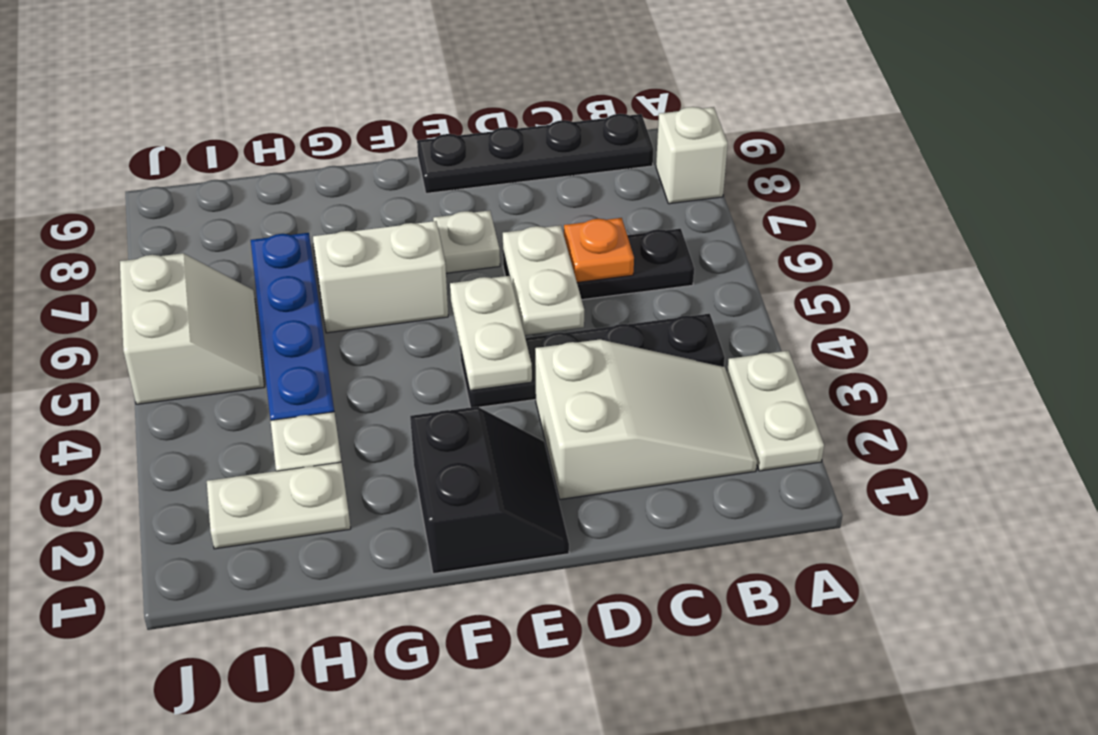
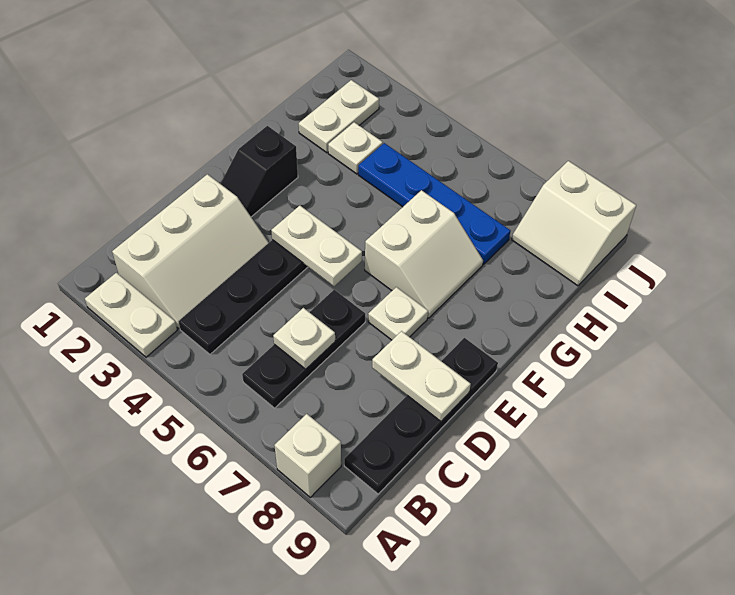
white 2x3 slope [535,339,757,499] -> white 2x3 slope turned to [112,174,269,329]
orange 1x1 plate [564,218,634,282] -> white 1x1 plate [273,308,335,369]
white 1x2 plate [503,225,584,335] -> white 1x2 plate moved to [372,331,471,421]
black 2x2 slope [410,407,569,574] -> black 1x2 slope [220,126,298,217]
white 2x2 slope [120,253,264,404] -> white 2x2 slope moved to [512,161,636,286]

